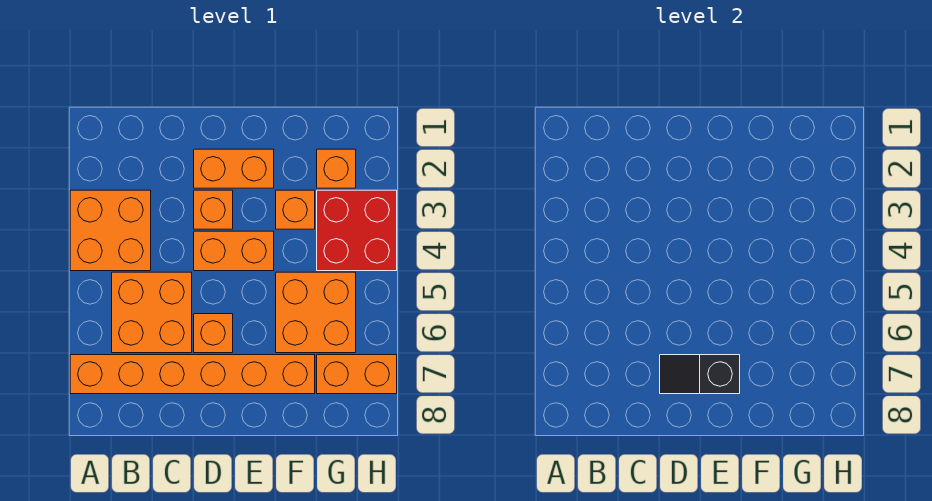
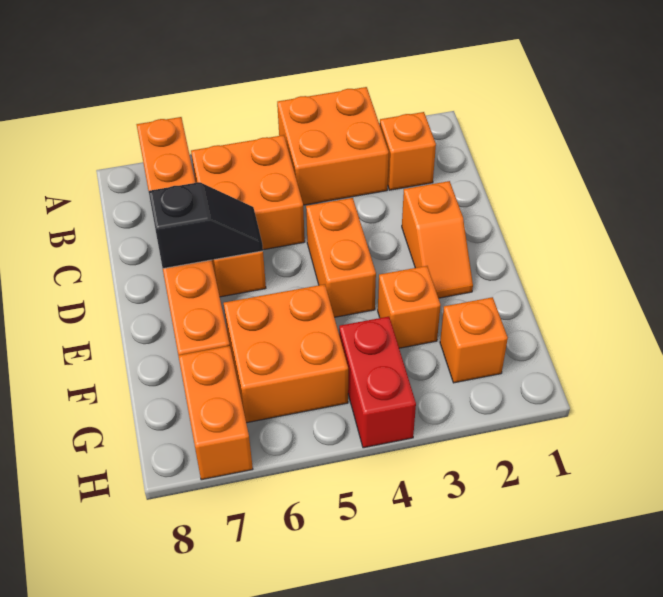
orange 1x2 brick [194,149,274,188] -> orange 1x2 slope [402,181,473,298]
orange 1x1 brick [194,190,233,229] -> orange 1x1 brick moved to [380,112,436,190]
black 1x2 slope [660,355,740,394] -> black 1x2 slope turned to [149,182,263,268]
red 2x2 brick [317,190,397,271] -> red 1x2 brick [339,317,416,448]

